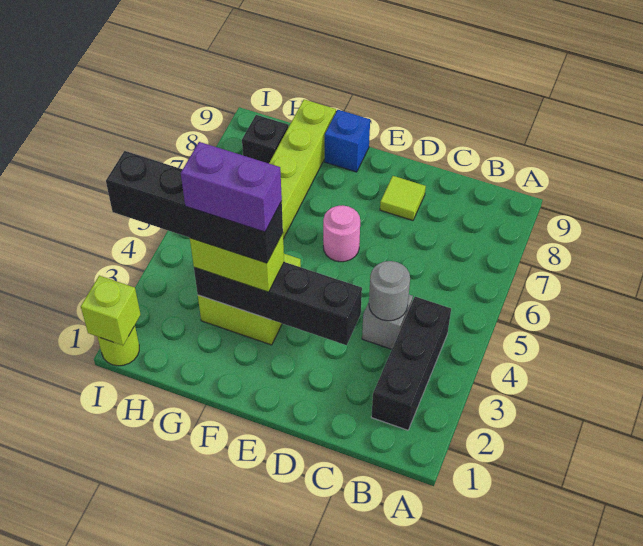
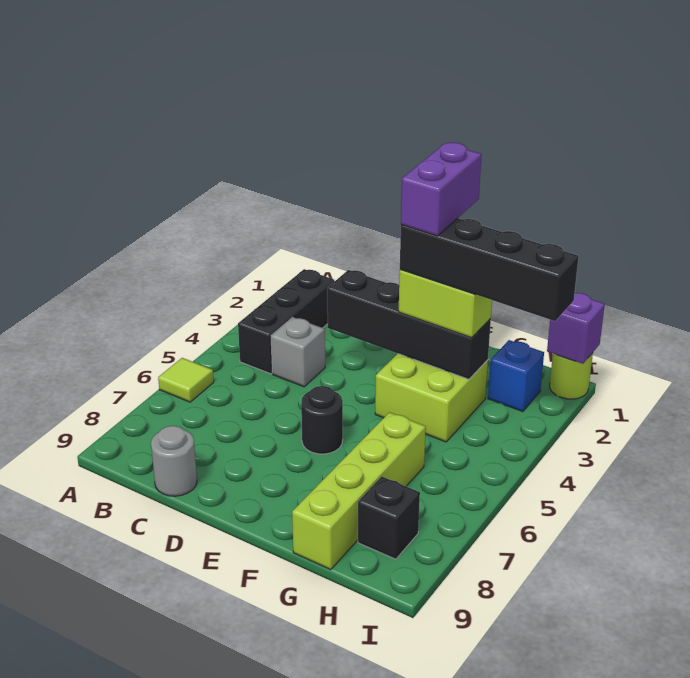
grey 1x1 round brick [369,261,410,321] -> grey 1x1 round brick moved to [151,426,197,496]
lime 1x1 tile [380,176,426,221] -> lime 1x1 tile moved to [158,358,214,402]
pink 1x1 round brick [323,205,360,262] -> black 1x1 round brick [301,386,343,454]
purple 1x2 brick [181,142,282,232] -> purple 1x2 brick turned to [401,142,482,236]
blue 1x1 brick [325,110,370,172] -> blue 1x1 brick moved to [488,340,544,411]
lime 1x1 brick [81,275,141,345] -> purple 1x1 brick [547,293,605,364]

